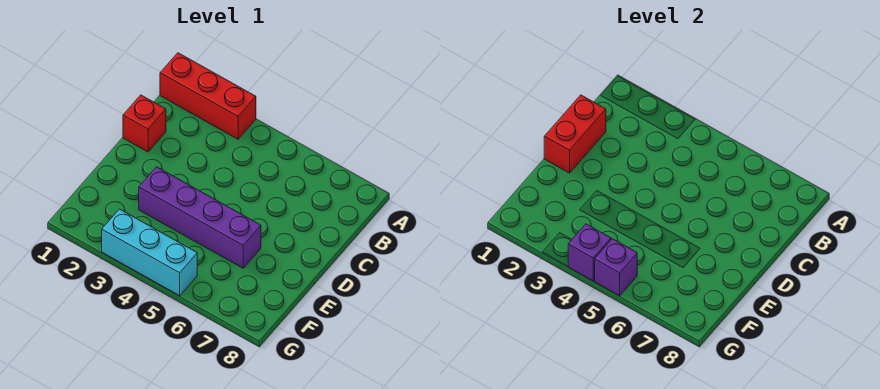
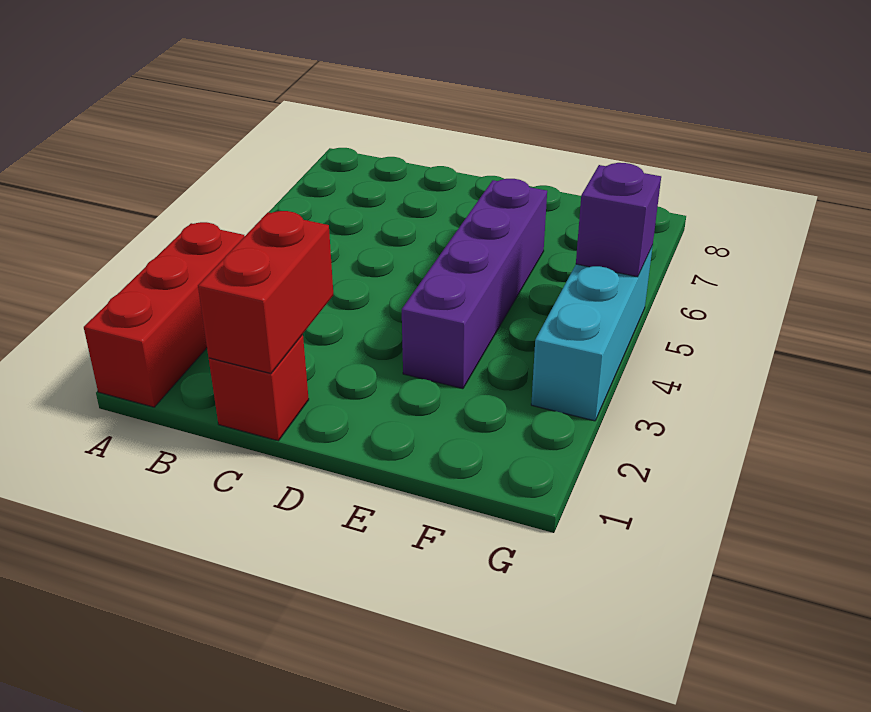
red 1x2 brick [544,95,606,173] -> red 1x2 brick turned to [198,211,333,373]
purple 1x1 brick [568,224,611,281] -> none

